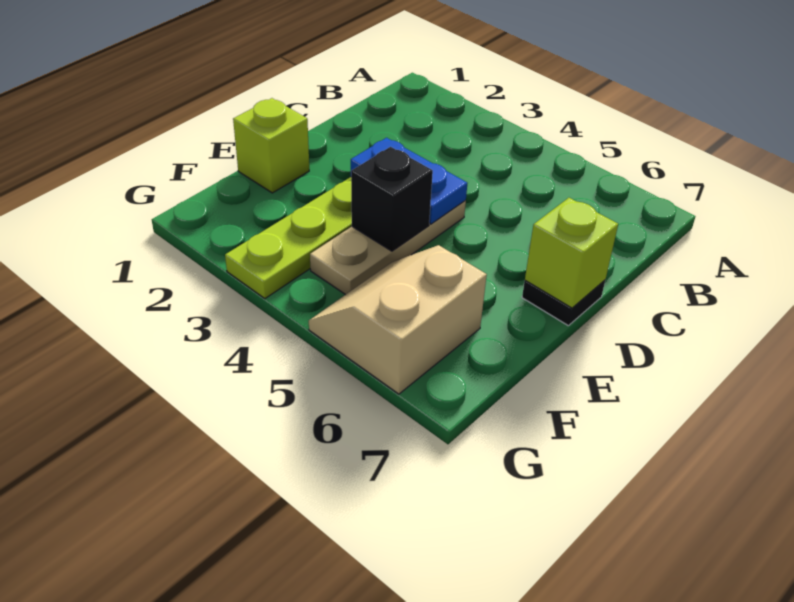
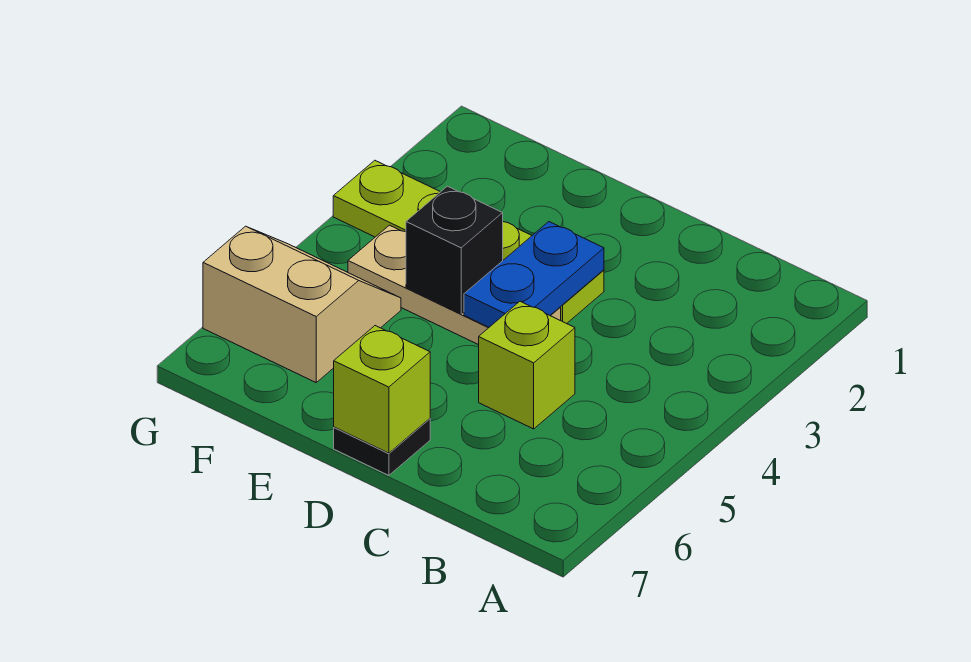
lime 1x1 brick [233,98,309,193] -> lime 1x1 brick moved to [479,301,575,429]

